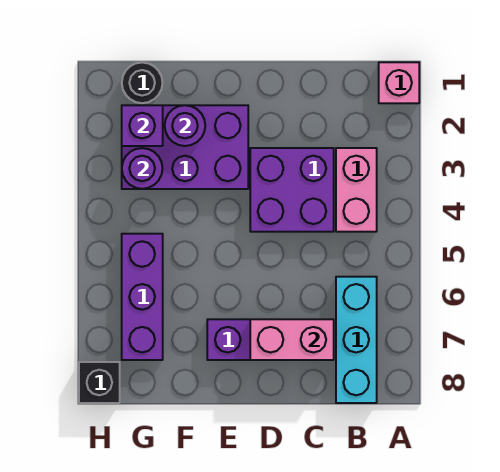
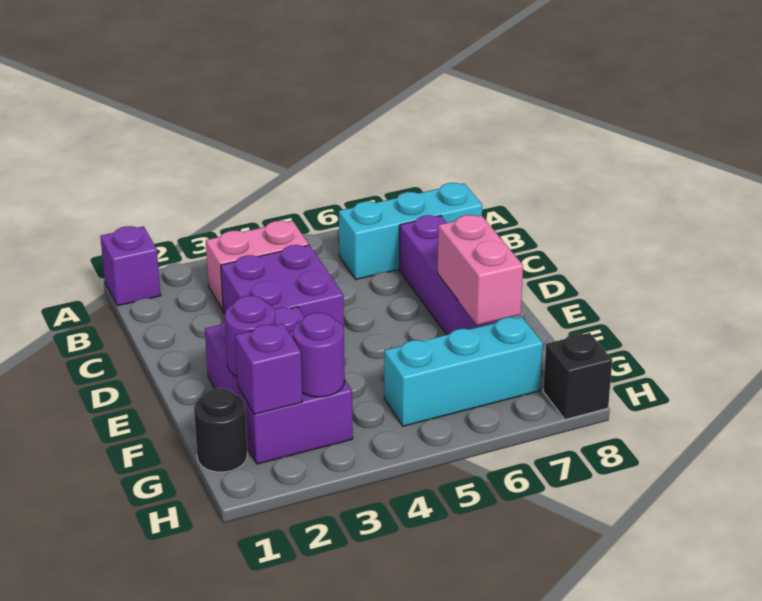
pink 1x1 brick [379,62,419,103] -> purple 1x1 brick [100,226,161,306]
pink 1x2 brick [250,319,334,360] -> pink 1x2 brick moved to [437,215,523,325]
purple 1x3 brick [122,234,163,360] -> cyan 1x3 brick [384,317,543,426]

